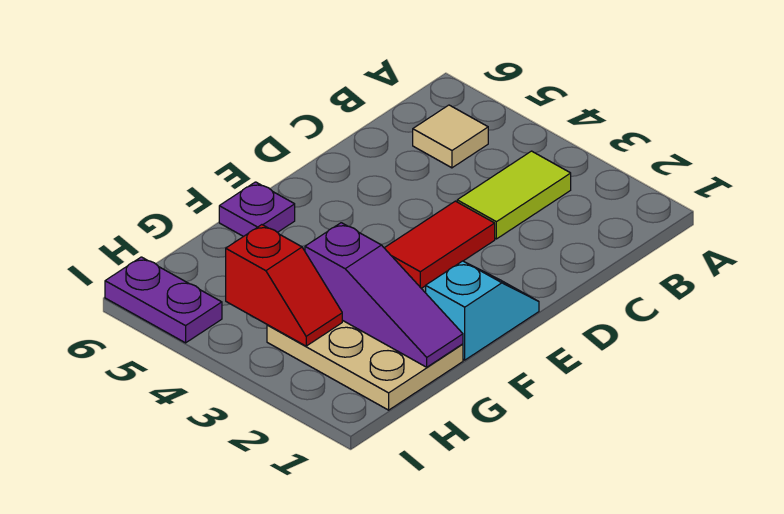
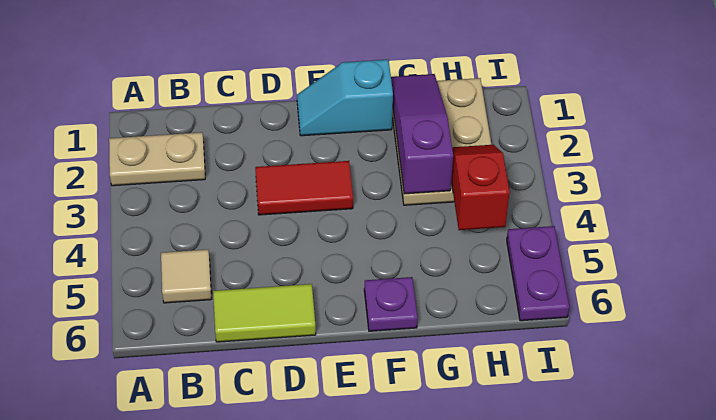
none -> tan 1x2 plate [109,132,205,186]
lime 1x2 tile [457,151,571,239] -> lime 1x2 tile moved to [213,284,316,342]

